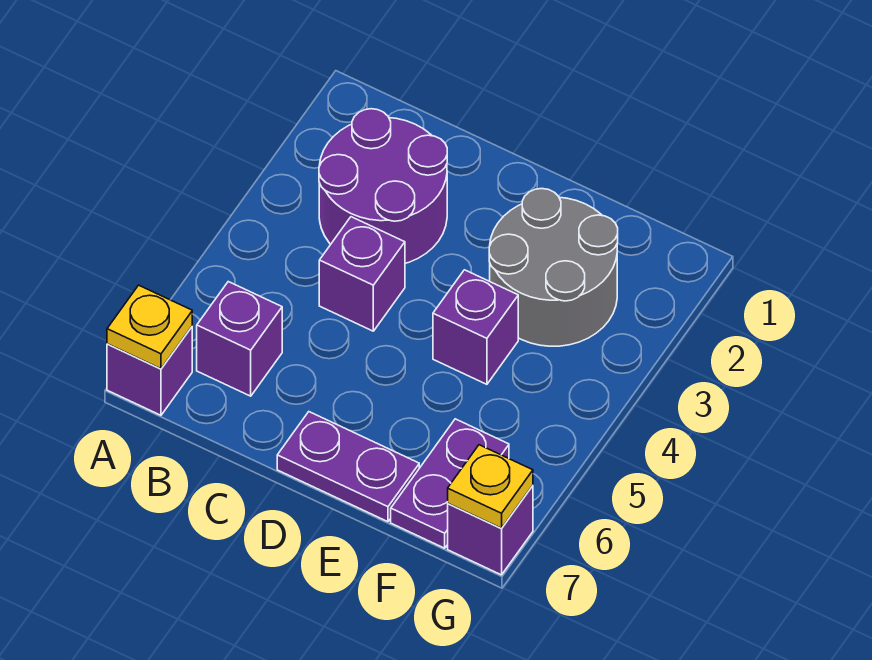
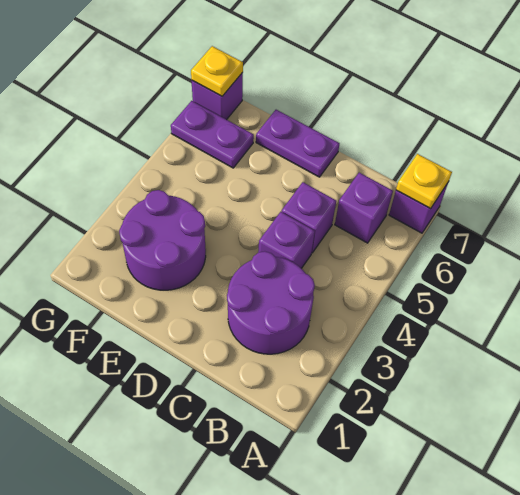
grey 2x2 round brick [489,189,618,346] -> purple 2x2 round brick [119,190,206,290]
purple 1x1 brick [433,270,518,384] -> purple 1x1 brick moved to [282,182,336,253]
purple 1x2 plate [391,419,509,548] -> purple 1x2 plate turned to [171,101,254,168]

